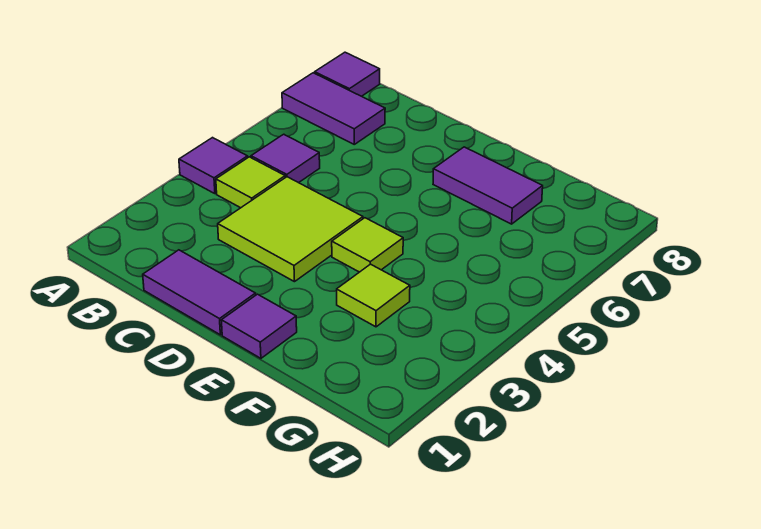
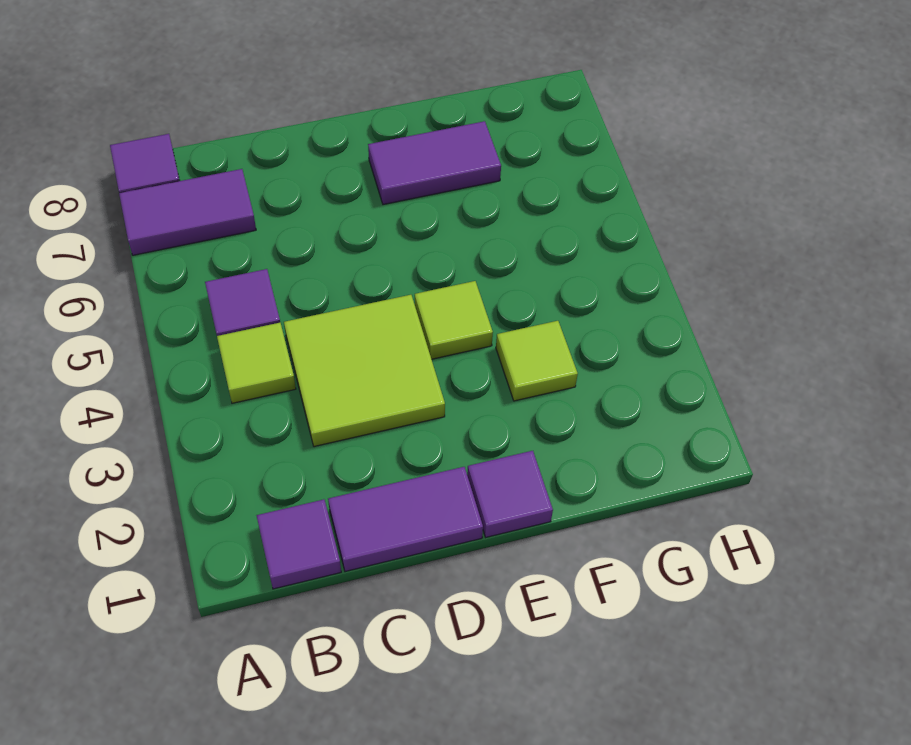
purple 1x1 tile [179,138,248,194] -> purple 1x1 tile moved to [256,499,341,589]

